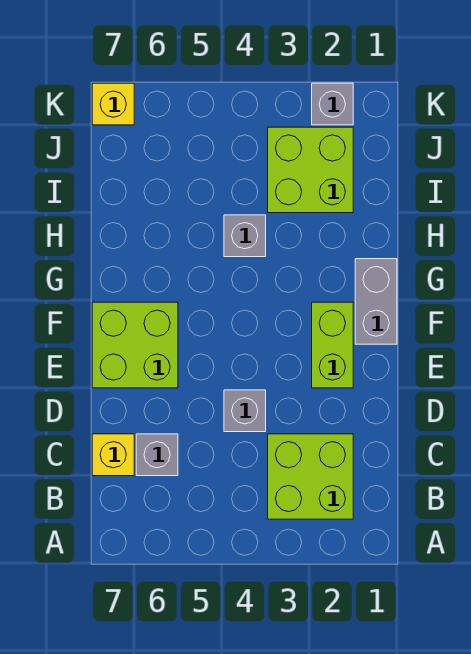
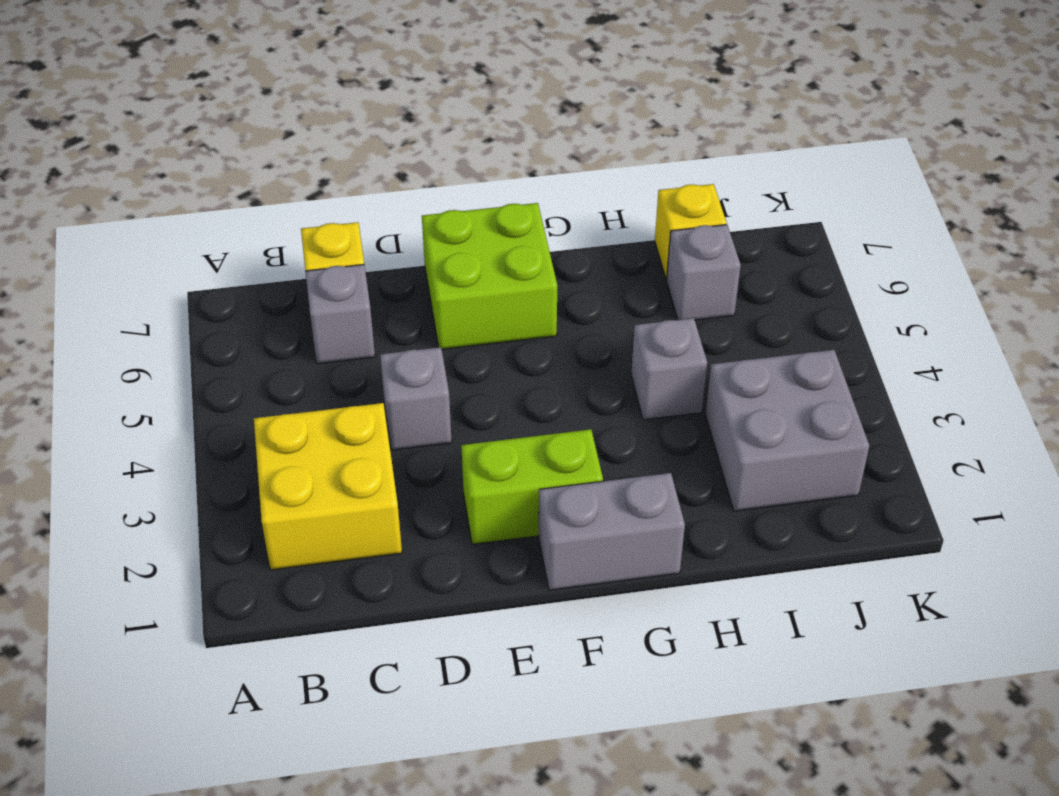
lime 2x2 brick [268,434,353,519] -> yellow 2x2 brick [254,403,402,570]
lime 2x2 brick [268,127,353,213] -> grey 2x2 brick [705,350,869,511]
grey 1x1 brick [312,83,353,125] -> grey 1x1 brick moved to [667,225,741,320]
yellow 1x1 brick [92,83,134,125] -> yellow 1x1 brick moved to [655,184,727,280]

